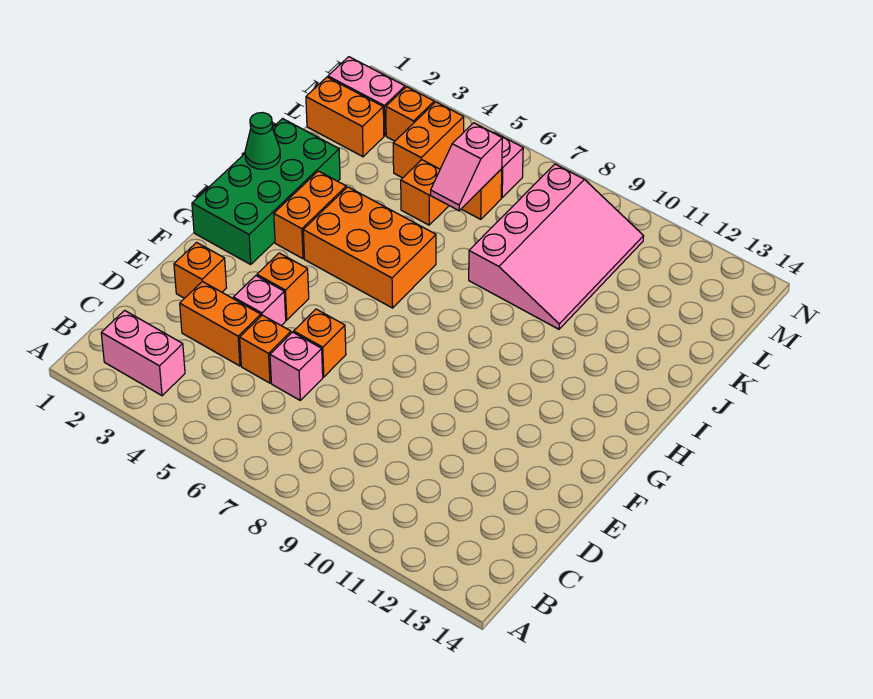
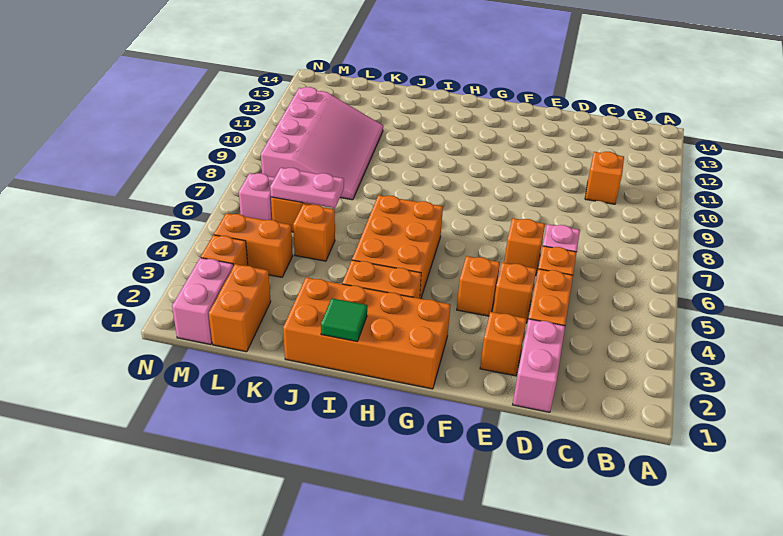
pink 1x2 brick [101,310,185,396] -> pink 1x2 brick moved to [513,319,565,412]
none -> orange 1x1 brick [585,152,624,204]
pink 1x1 brick [233,276,286,325] -> orange 1x1 brick [493,263,536,323]
green 2x4 brick [192,119,340,264] -> orange 2x4 brick [283,277,451,389]
green 1x1 cone [245,113,280,169] -> green 1x1 tile [321,298,367,341]
pink 3x4 slope [469,164,644,329] -> pink 3x4 slope turned to [261,87,383,200]
pink 1x2 slope [431,123,502,211] -> pink 1x2 plate [270,168,344,208]

